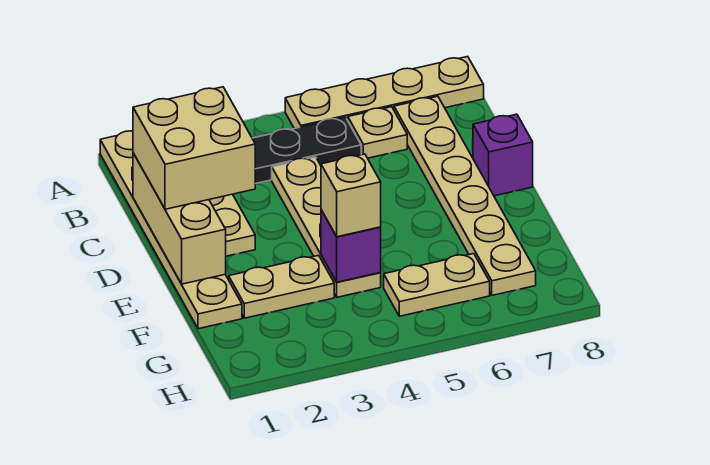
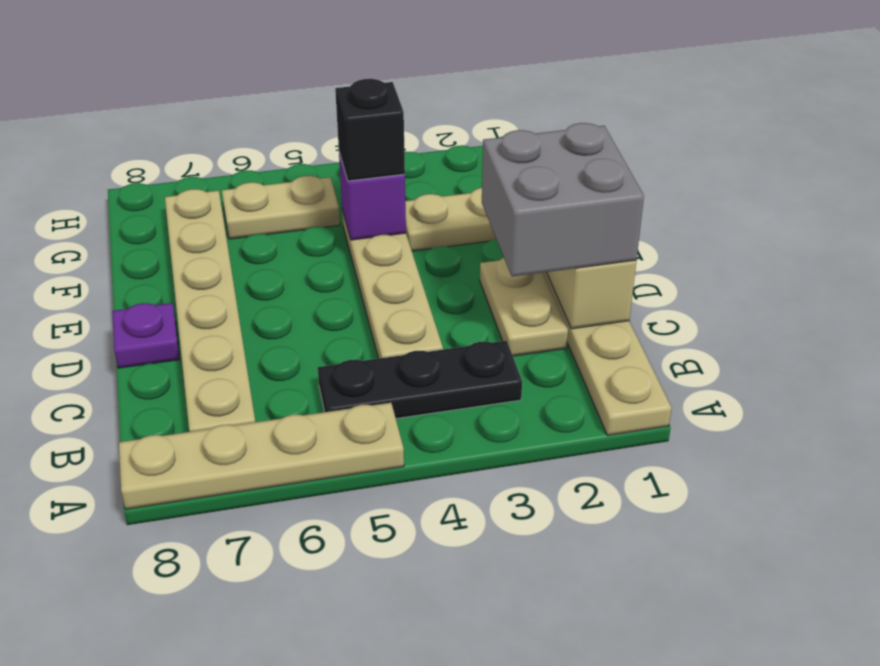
tan 1x1 plate [348,107,407,158] -> none
tan 2x2 brick [133,87,255,209] -> grey 2x2 brick [482,123,644,277]
purple 1x1 brick [473,114,533,196] -> purple 1x1 plate [112,303,180,368]
tan 1x1 brick [321,154,381,237] -> black 1x1 brick [335,79,405,181]

